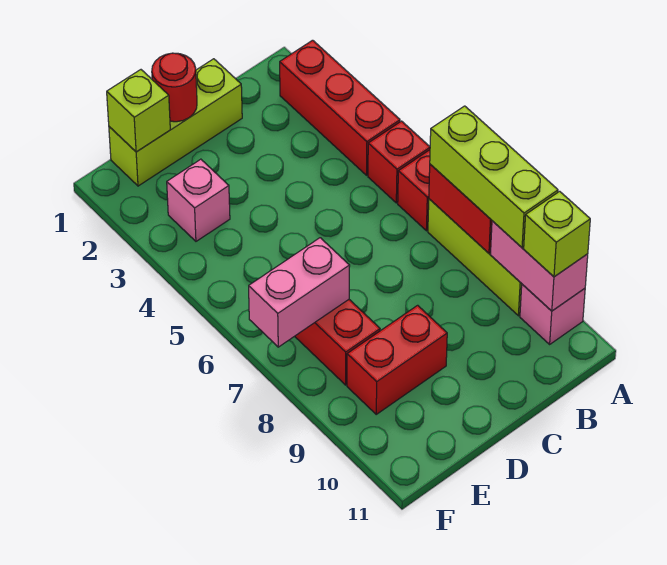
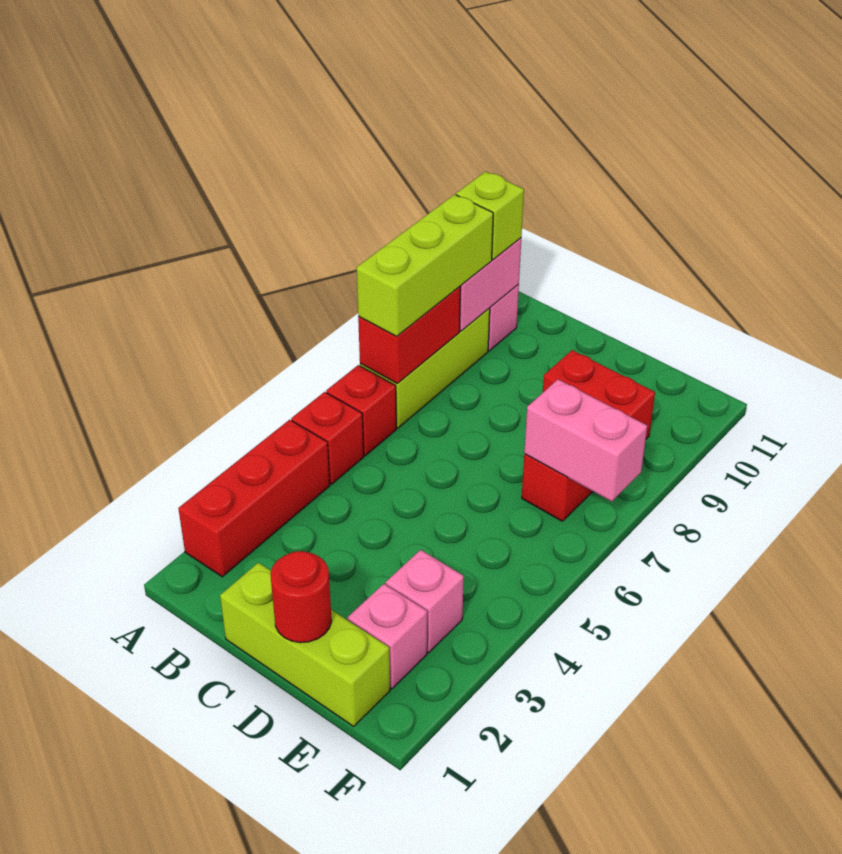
lime 1x1 brick [107,70,170,152] -> none
none -> pink 1x1 brick [348,584,427,689]

